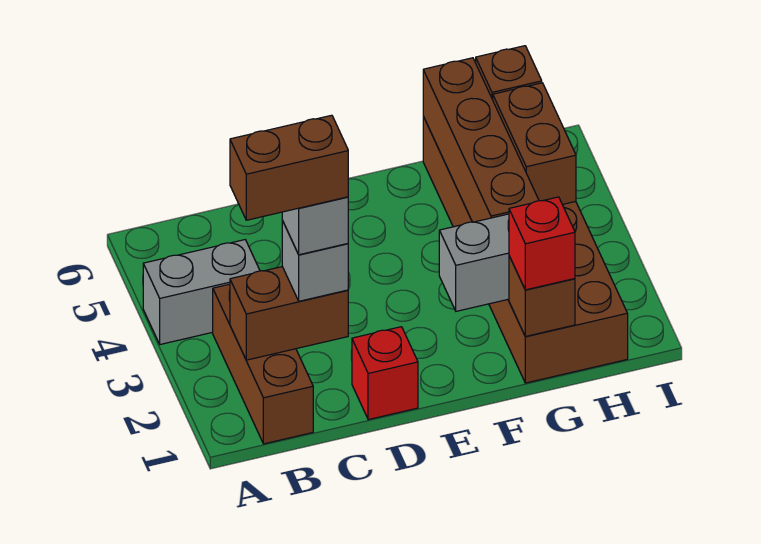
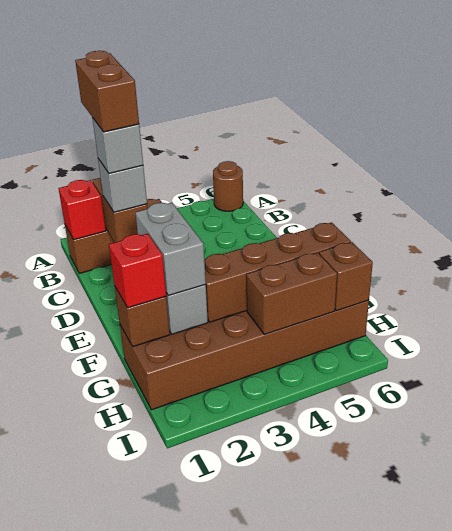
grey 1x2 brick [143,240,260,344] -> grey 1x2 brick moved to [135,203,206,296]
none -> brown 1x1 round brick [213,161,243,211]
red 1x1 brick [352,327,418,420] -> red 1x1 brick moved to [59,180,106,240]

